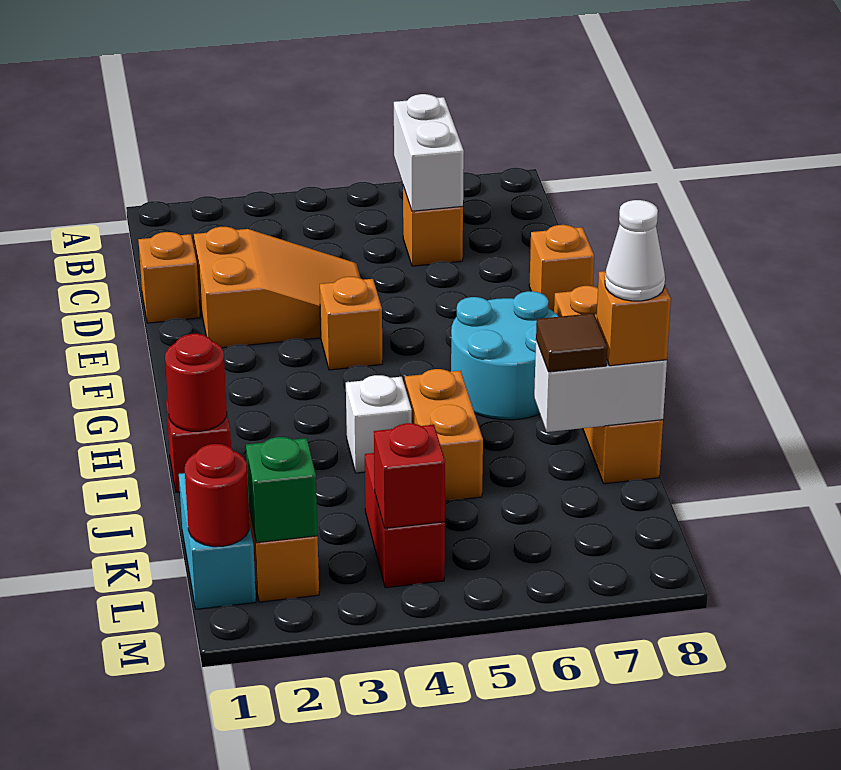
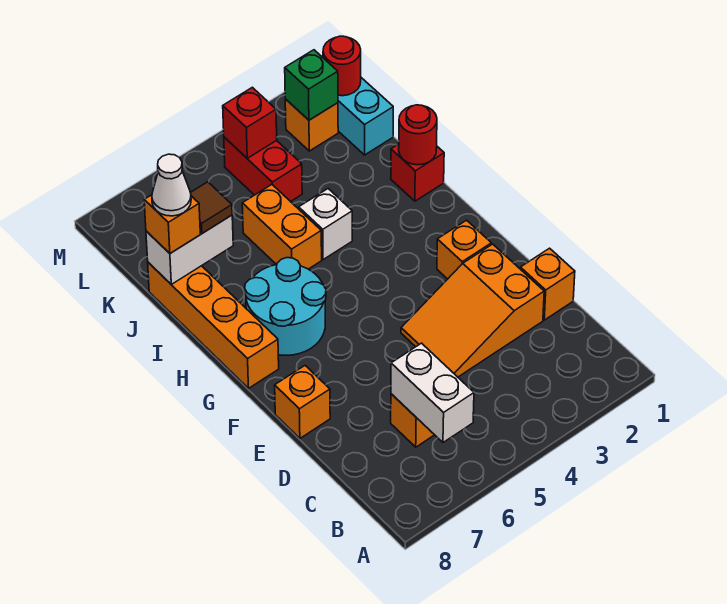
orange 1x1 brick [320,277,383,370] -> orange 1x1 brick moved to [437,220,491,279]

